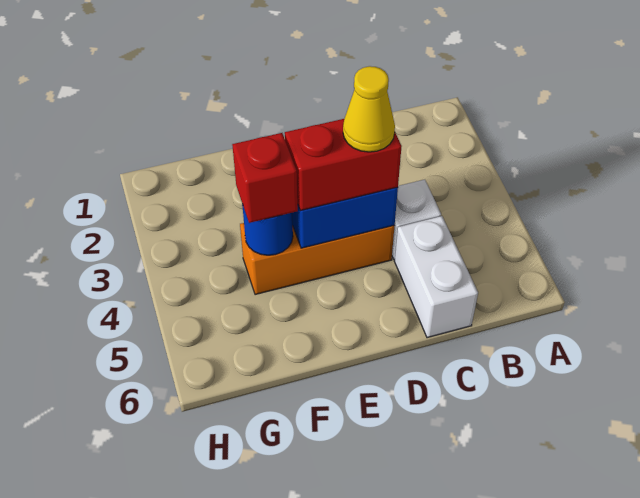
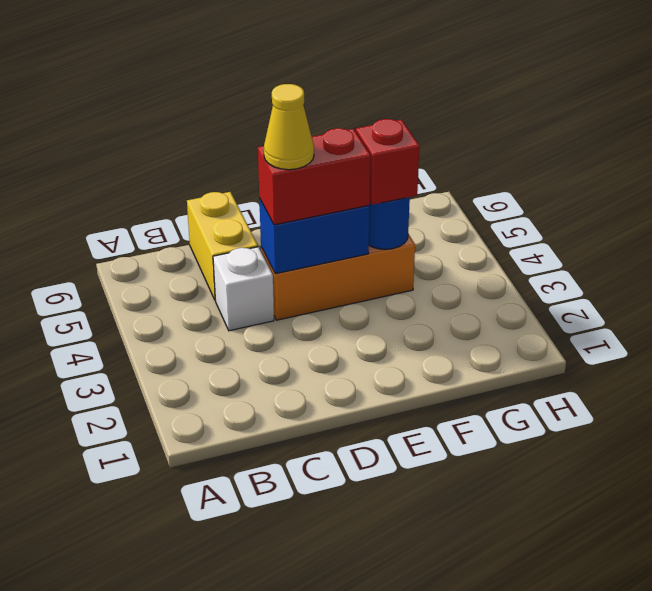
white 1x2 brick [394,216,478,338] -> yellow 1x2 brick [187,192,258,300]

